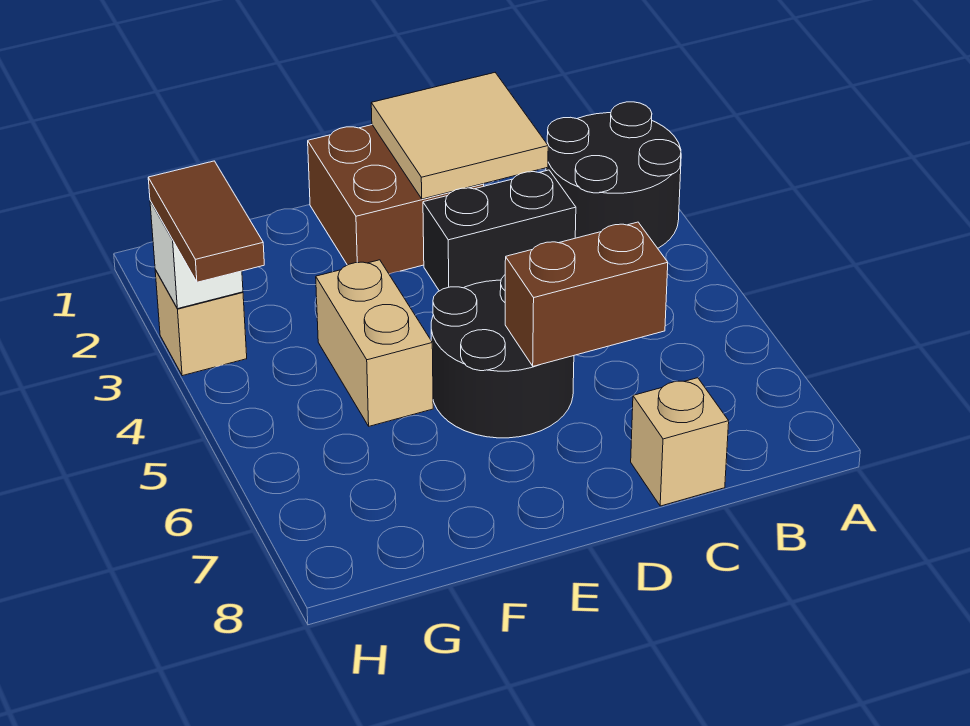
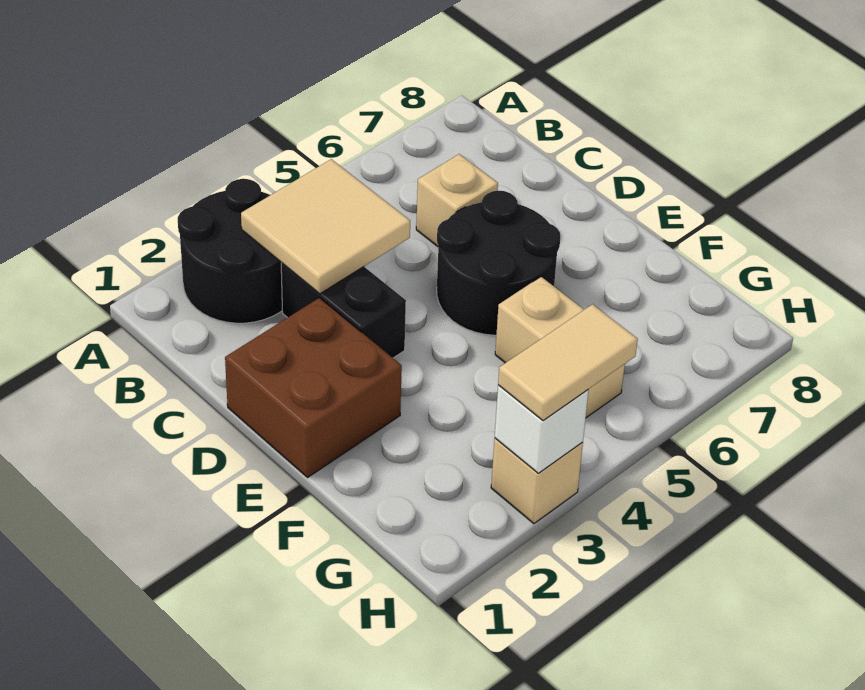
tan 2x2 tile [371,73,548,199] -> tan 2x2 tile moved to [241,159,410,294]
brown 1x2 brick [505,222,668,366] -> none
tan 1x1 brick [631,378,729,506] -> tan 1x1 brick moved to [416,154,498,246]
tan 1x2 brick [316,260,433,426] -> tan 1x2 brick turned to [495,277,625,418]
brown 1x2 tile [148,161,264,282] -> tan 1x2 tile [498,304,638,421]

